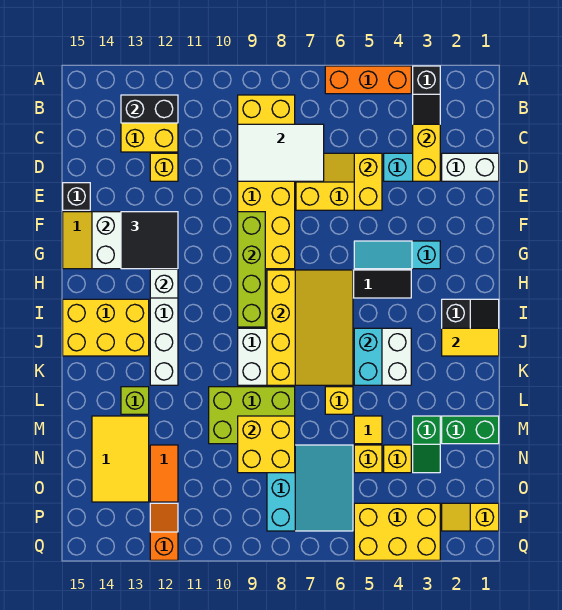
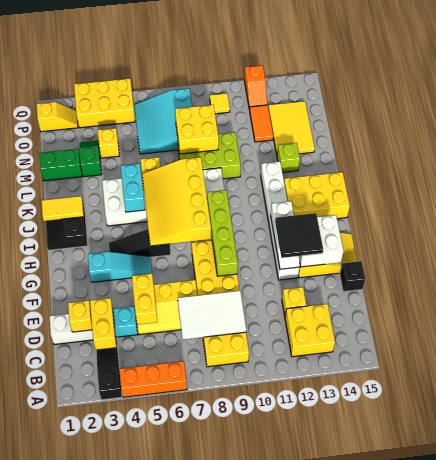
black 1x2 brick [121,95,178,123] -> none
yellow 1x1 tile [354,416,382,444] -> yellow 1x1 tile moved to [210,93,230,114]
yellow 1x1 brick [354,445,382,473] -> yellow 1x1 brick moved to [68,301,92,332]

